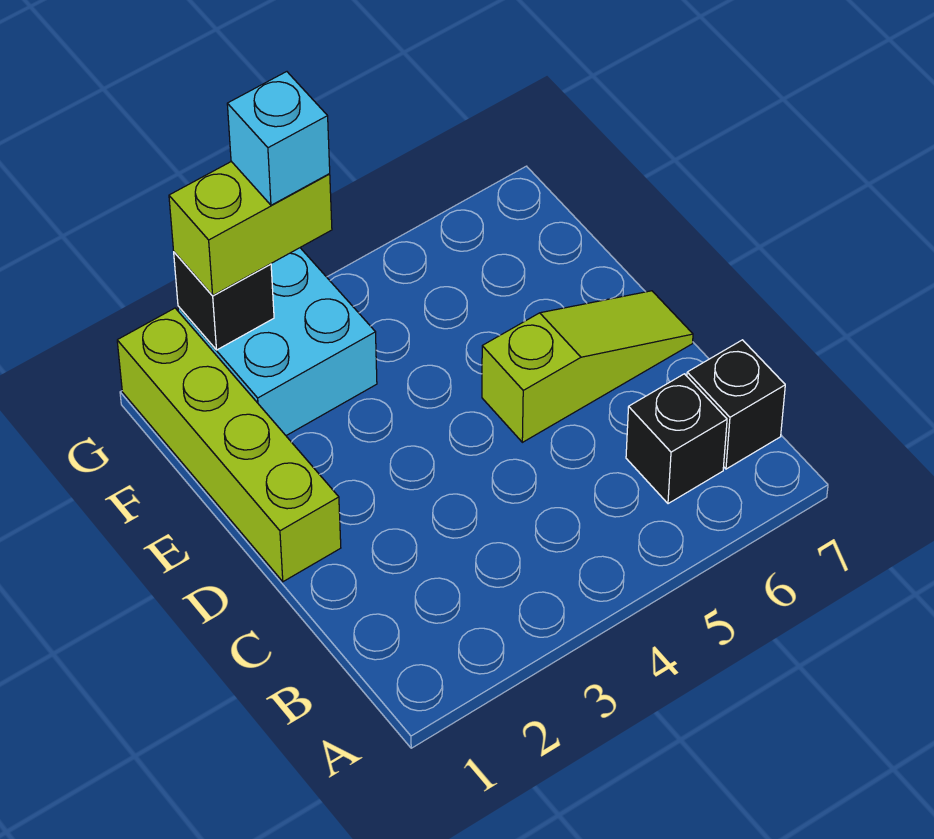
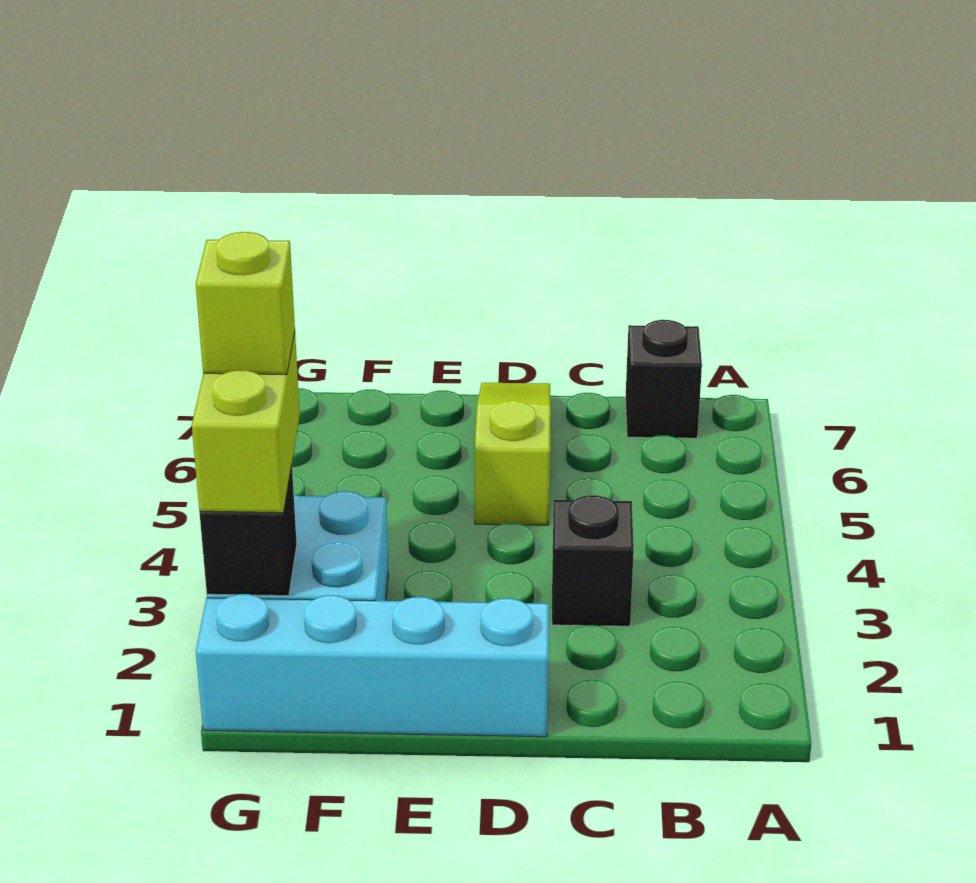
black 1x1 brick [626,374,727,504] -> black 1x1 brick moved to [552,495,634,626]
lime 1x4 brick [117,308,341,582] -> cyan 1x4 brick [196,594,549,737]
cyan 1x1 brick [227,72,330,205] -> lime 1x1 brick [196,232,295,375]

